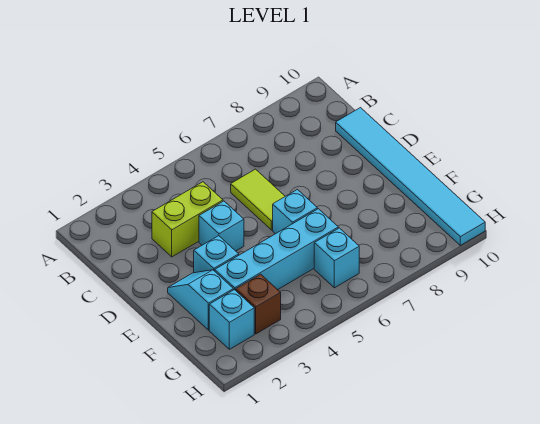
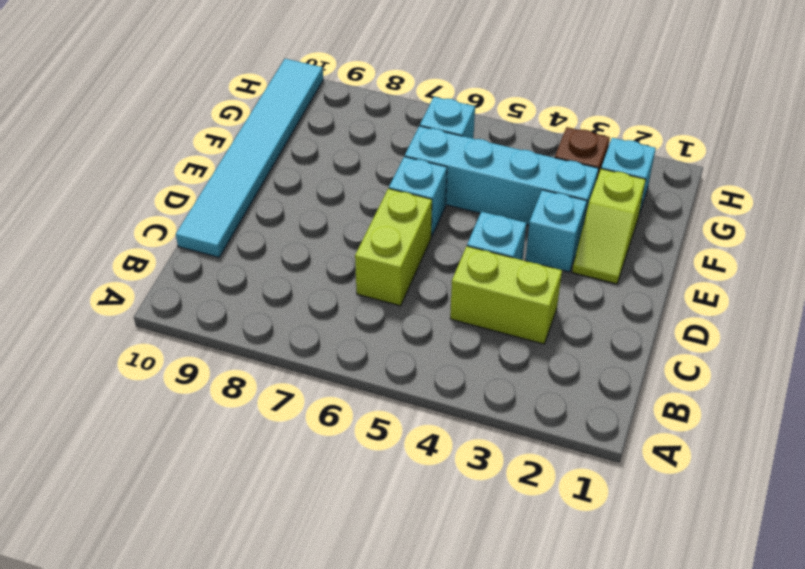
lime 1x2 tile [231,169,285,230] -> lime 1x2 brick [355,189,432,306]
cyan 1x2 slope [168,270,233,330] -> lime 1x2 slope [572,169,646,284]

